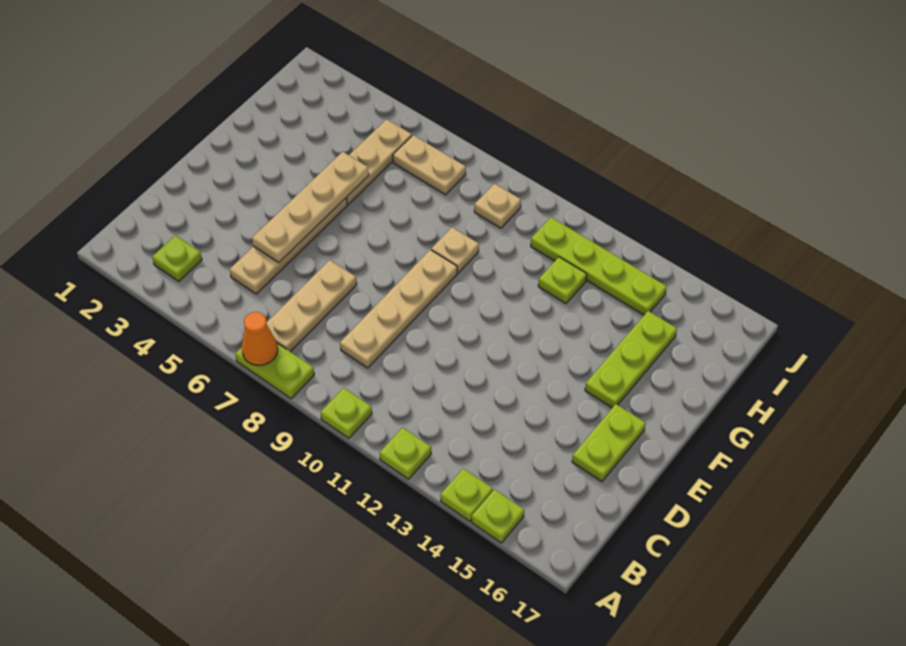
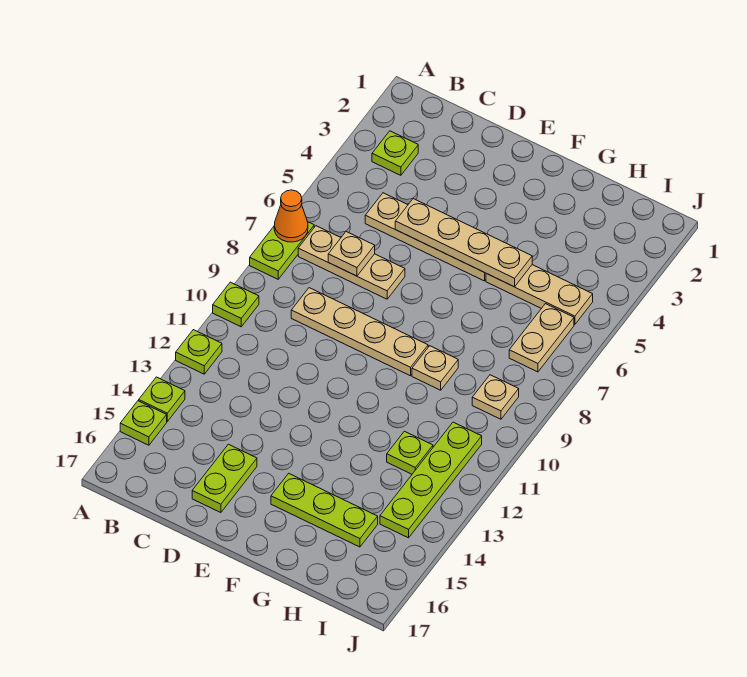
none -> tan 1x1 plate [328,232,375,276]
lime 1x2 plate [572,404,646,482] -> lime 1x2 plate turned to [192,444,257,513]

